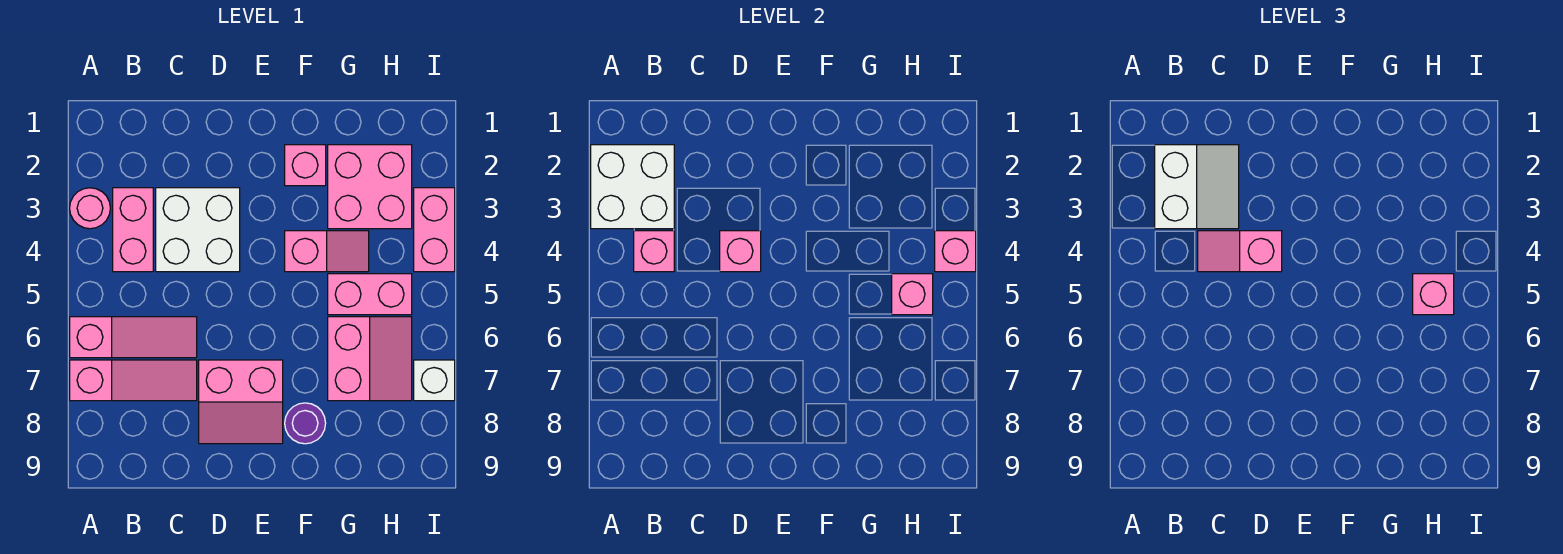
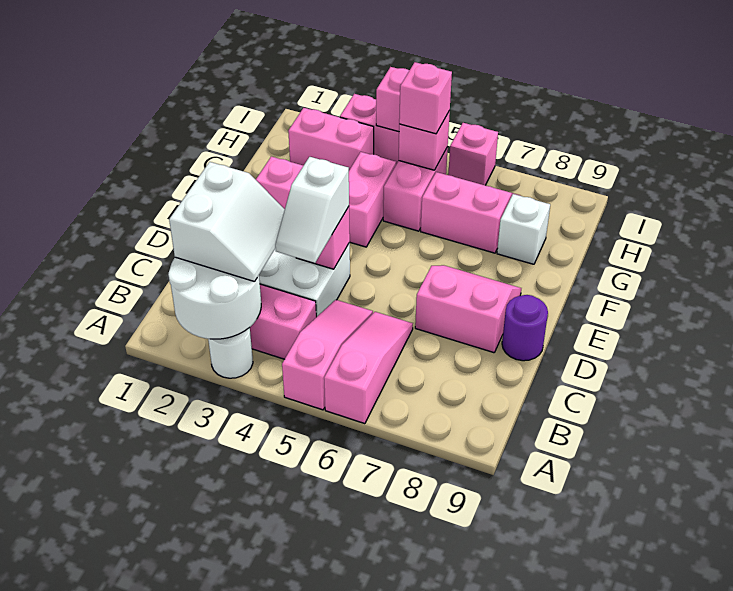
white 2x2 brick [591,145,674,229] -> white 2x2 round brick [168,257,261,339]
pink 1x1 round brick [70,188,110,229] -> white 1x1 round brick [208,327,253,378]
pink 1x3 slope [70,360,197,401] -> pink 1x3 slope moved to [282,300,373,410]
white 2x2 slope [1155,145,1239,229] -> white 2x2 slope turned to [169,162,285,282]
pink 1x1 brick [634,231,674,272] -> pink 1x1 brick moved to [448,123,498,185]
pink 1x2 slope [1198,231,1282,272] -> white 1x2 slope [275,157,349,263]
pink 2x2 slope [199,360,283,444] -> pink 2x2 slope turned to [415,265,521,353]
pink 1x2 slope [285,231,369,272] -> pink 1x2 brick [349,152,396,247]
purple 1x1 round brick [285,403,326,444] -> purple 1x1 round brick moved to [502,295,548,361]
pink 2x2 brick [328,145,412,229] -> pink 1x2 brick [288,108,374,170]
white 1x1 brick [414,360,455,401] -> white 1x1 brick moved to [497,194,550,264]

